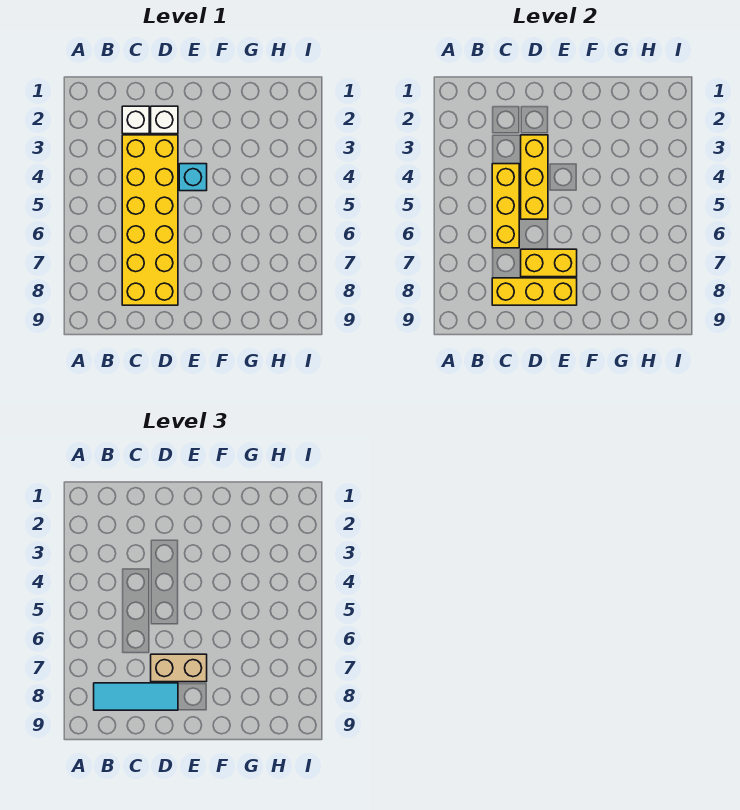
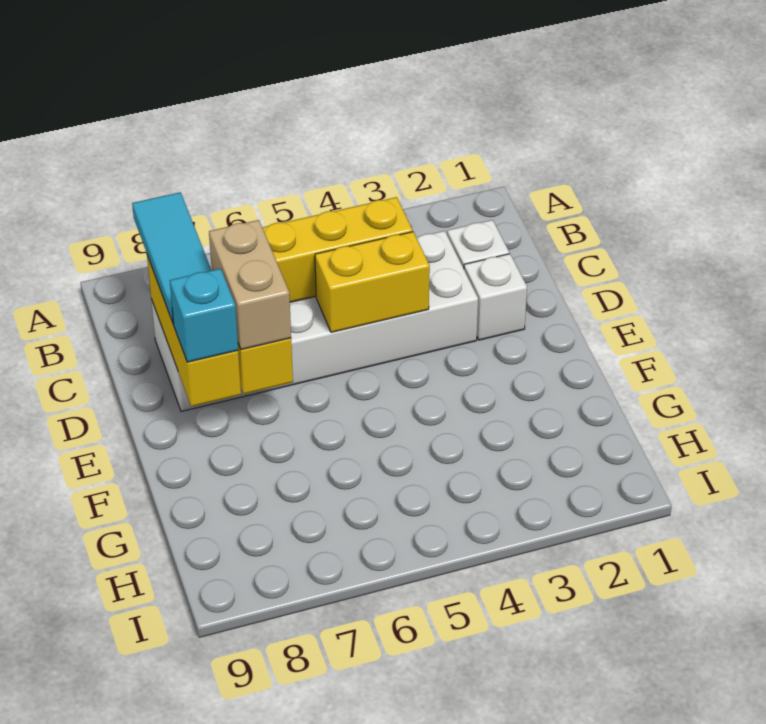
yellow 2x6 brick [122,135,178,305] -> white 2x6 brick [151,231,478,411]
yellow 1x3 brick [521,135,548,219] -> yellow 1x2 brick [315,232,430,332]
cyan 1x1 brick [179,164,207,191] -> cyan 1x1 brick moved to [170,269,238,362]

